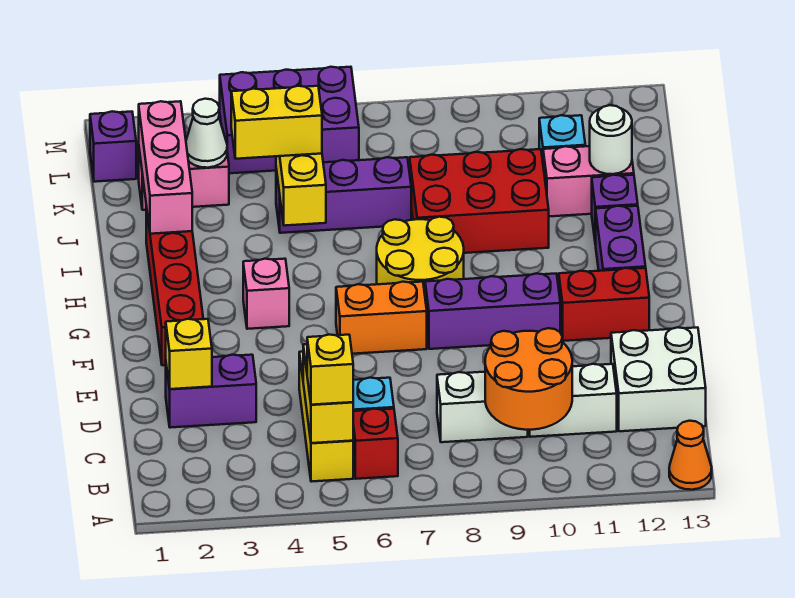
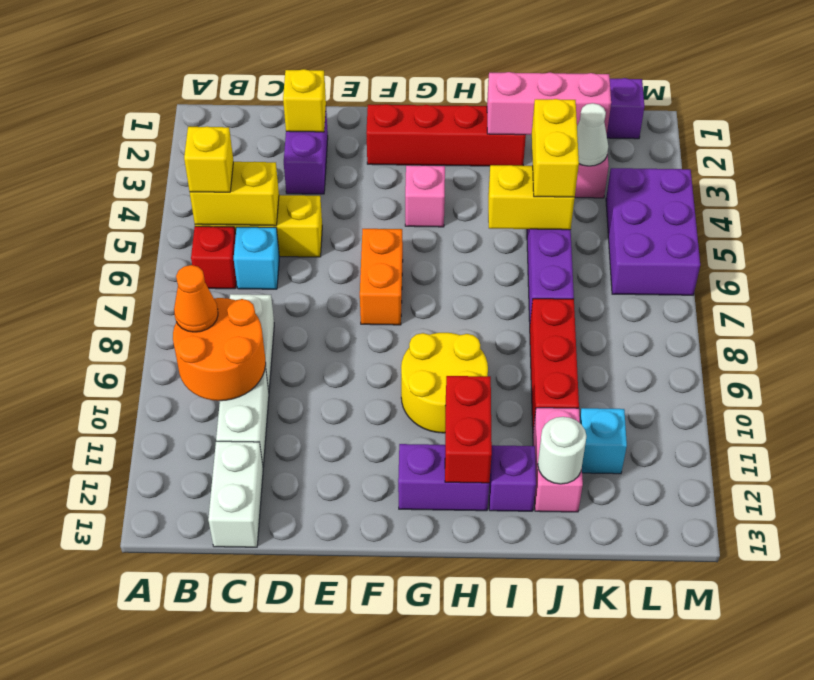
orange 1x1 cone [669,421,712,490] -> orange 1x1 cone moved to [174,265,218,332]
white 2x2 brick [611,327,706,431] -> white 1x2 brick [208,441,263,547]
purple 1x3 brick [425,273,560,349] -> none
red 1x2 brick [559,268,649,341] -> red 1x2 brick moved to [445,376,492,483]
yellow 2x2 round brick [377,217,464,293] -> yellow 2x2 round brick moved to [401,333,488,433]
red 2x3 brick [410,149,549,253] -> red 1x3 brick [530,299,579,429]

